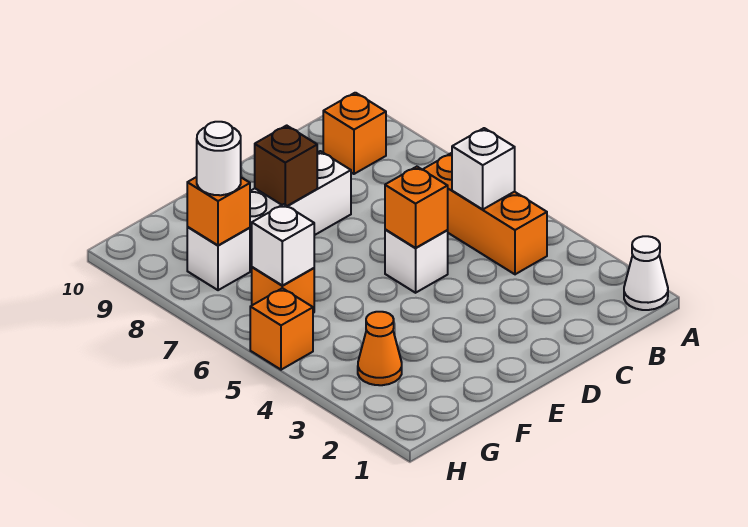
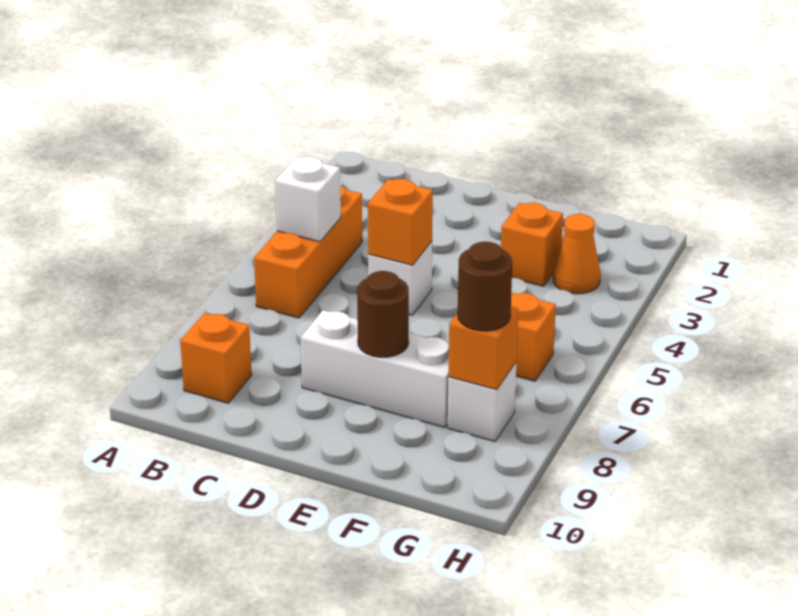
white 1x1 cone [624,236,668,310] -> none
brown 1x1 brick [255,125,317,206] -> brown 1x1 round brick [357,271,409,357]
white 1x1 brick [252,204,314,286] -> none
white 1x1 round brick [197,122,241,195] -> brown 1x1 round brick [458,242,512,331]
orange 1x1 brick [250,288,313,370] -> orange 1x1 brick moved to [501,203,563,286]

